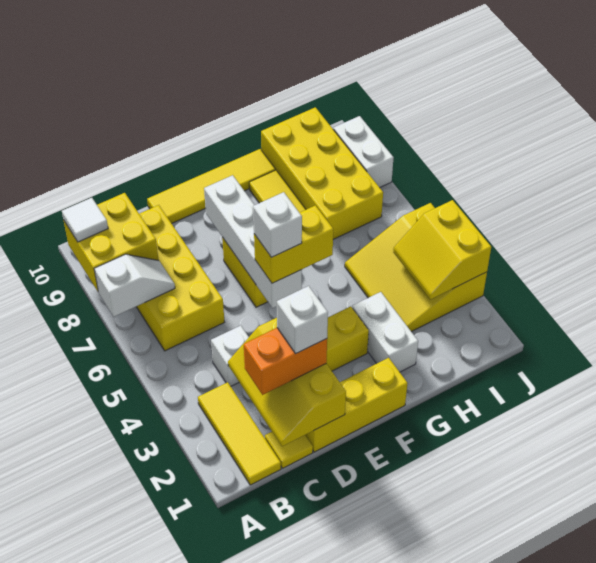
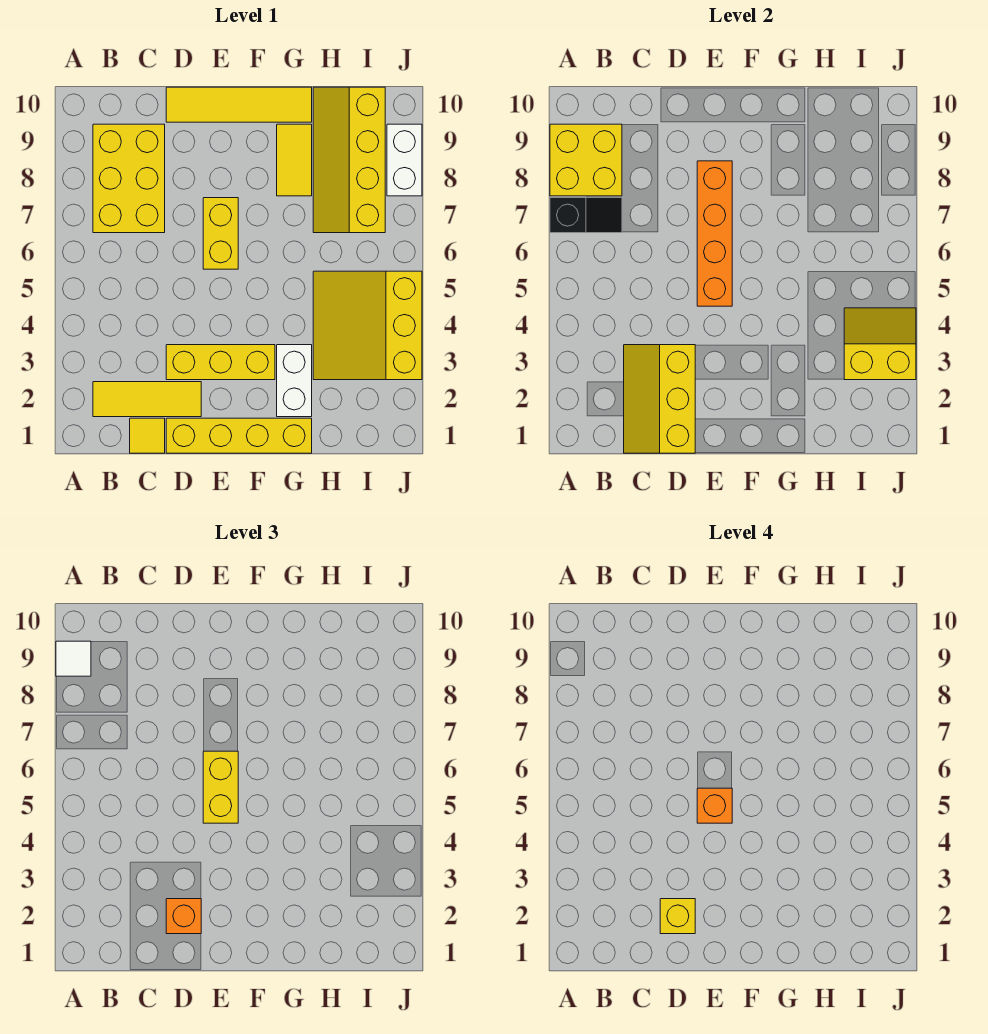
white 1x2 slope [94,254,175,317] -> black 1x2 slope [550,198,622,233]
yellow 1x3 tile [198,382,281,485] -> yellow 1x3 tile turned to [93,382,201,417]
yellow 2x4 brick [136,205,224,351] -> yellow 2x3 brick [93,124,165,233]
orange 1x2 brick [244,328,327,395] -> orange 1x1 brick [166,899,201,934]
white 1x1 brick [211,326,249,386] -> none
yellow 1x3 brick [306,358,408,452] -> yellow 1x4 brick [166,418,312,453]
white 1x1 brick [277,286,328,354] -> yellow 1x1 brick [660,899,695,934]
white 1x4 brick [204,175,302,308] -> orange 1x4 brick [697,161,732,306]
yellow 1x2 brick [254,205,333,283] -> yellow 1x2 brick turned to [203,751,238,823]
white 1x1 brick [253,192,302,257] -> orange 1x1 brick [697,788,732,823]
yellow 2x4 brick [261,107,383,239] -> yellow 2x4 slope [313,87,385,233]
yellow 2x2 slope [393,200,491,299] -> yellow 2x2 slope turned to [844,308,916,380]

